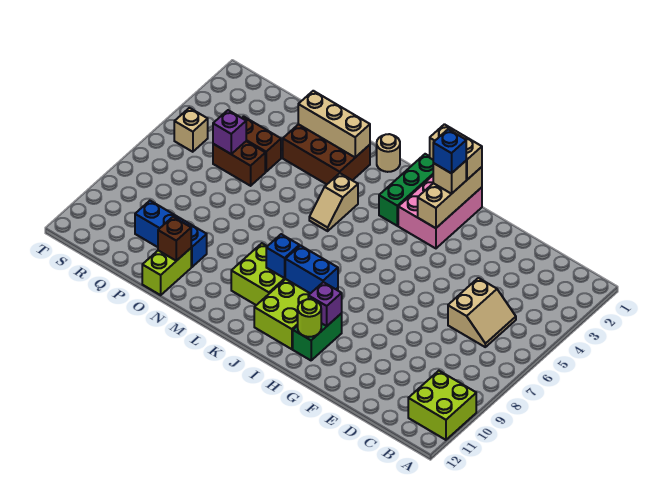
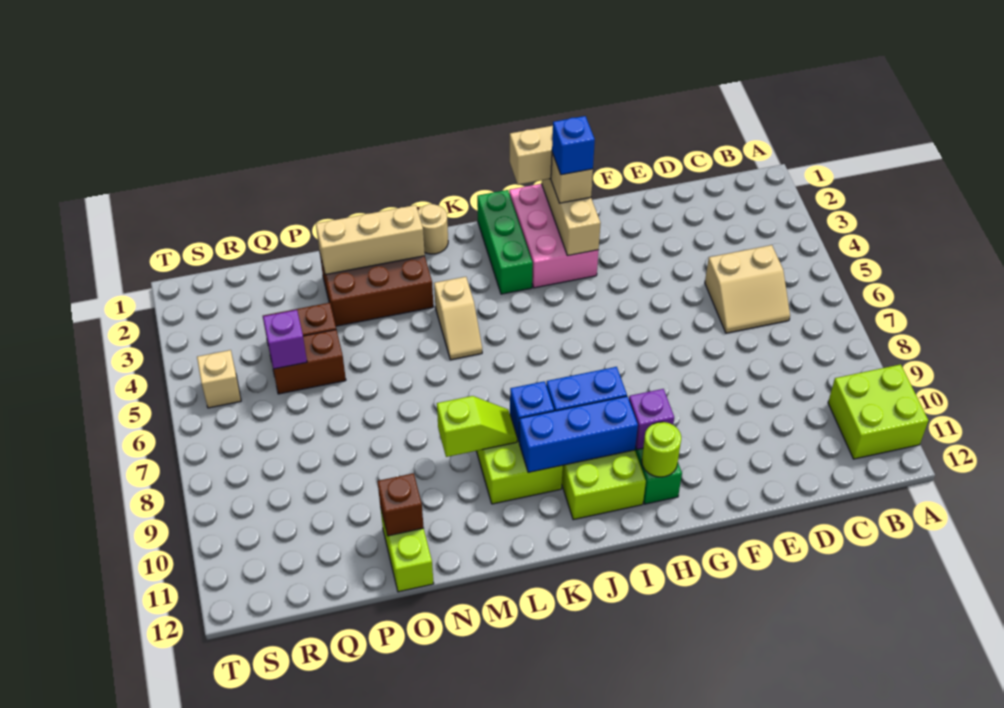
tan 2x2 slope [448,278,516,347] -> tan 2x2 slope turned to [705,245,790,333]
none -> lime 1x2 slope [437,396,517,457]
blue 1x3 brick [135,201,207,267] -> blue 1x3 brick moved to [519,396,638,473]

